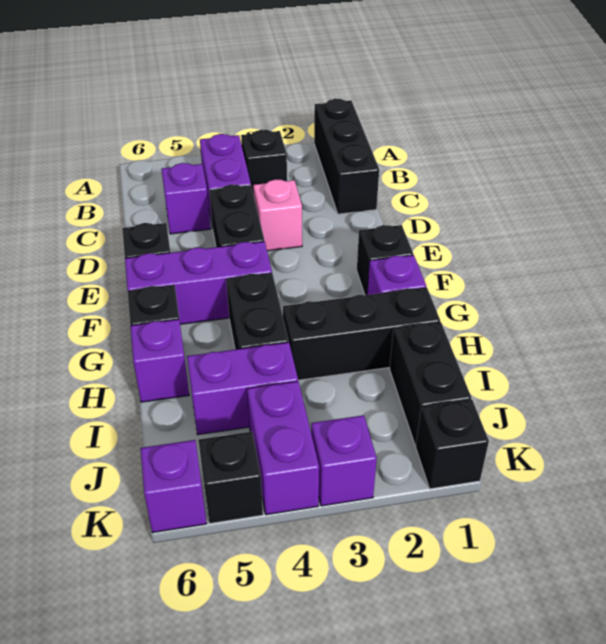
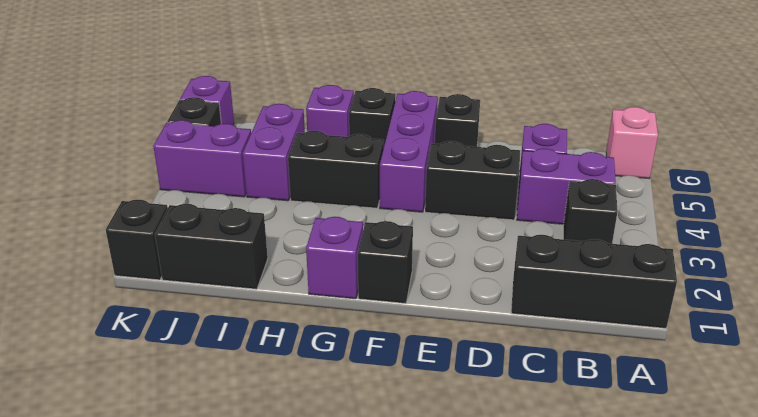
pink 1x1 brick [253,179,302,251] -> pink 1x1 brick moved to [606,107,658,178]
black 1x3 brick [283,287,440,380] -> none
purple 1x1 brick [311,415,377,506] -> none

